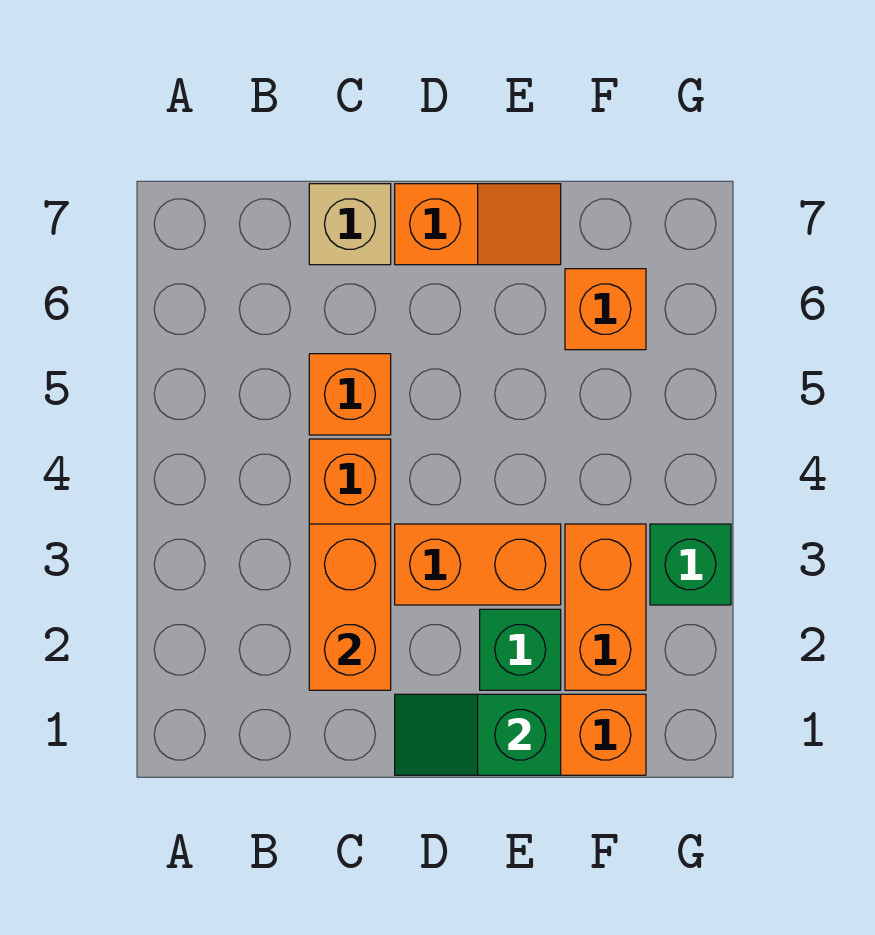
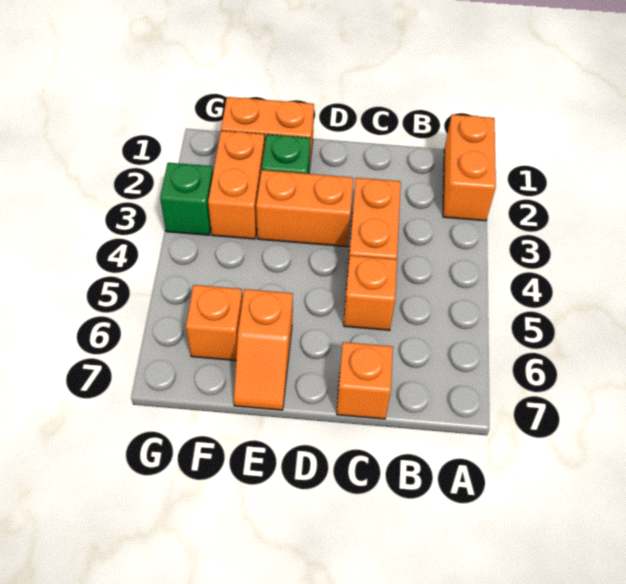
orange 1x2 brick [309,524,391,690] -> orange 1x2 brick moved to [443,115,496,221]
tan 1x1 brick [309,184,391,265] -> orange 1x1 brick [337,342,393,419]
green 1x2 slope [395,694,561,775] -> none
orange 1x2 slope [395,184,561,265] -> orange 1x2 slope turned to [234,289,293,410]

